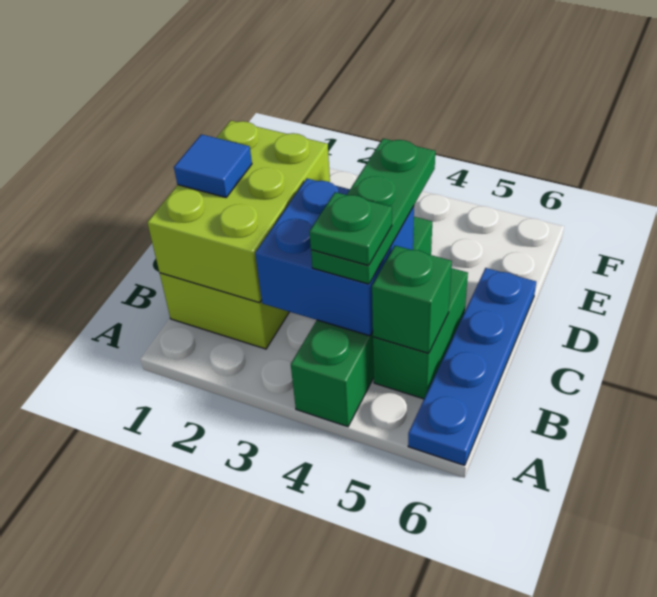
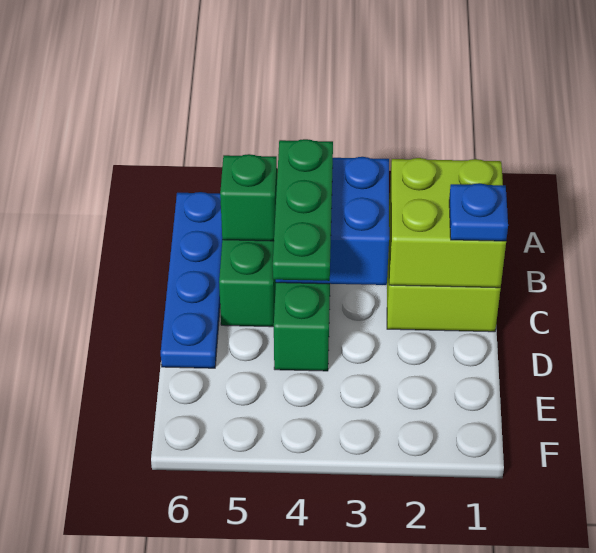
lime 2x3 brick [147,121,330,303] -> lime 2x2 brick [389,158,506,288]
green 1x1 plate [309,192,392,266] -> none
blue 1x1 tile [174,134,252,197] -> blue 1x1 plate [449,183,508,241]

